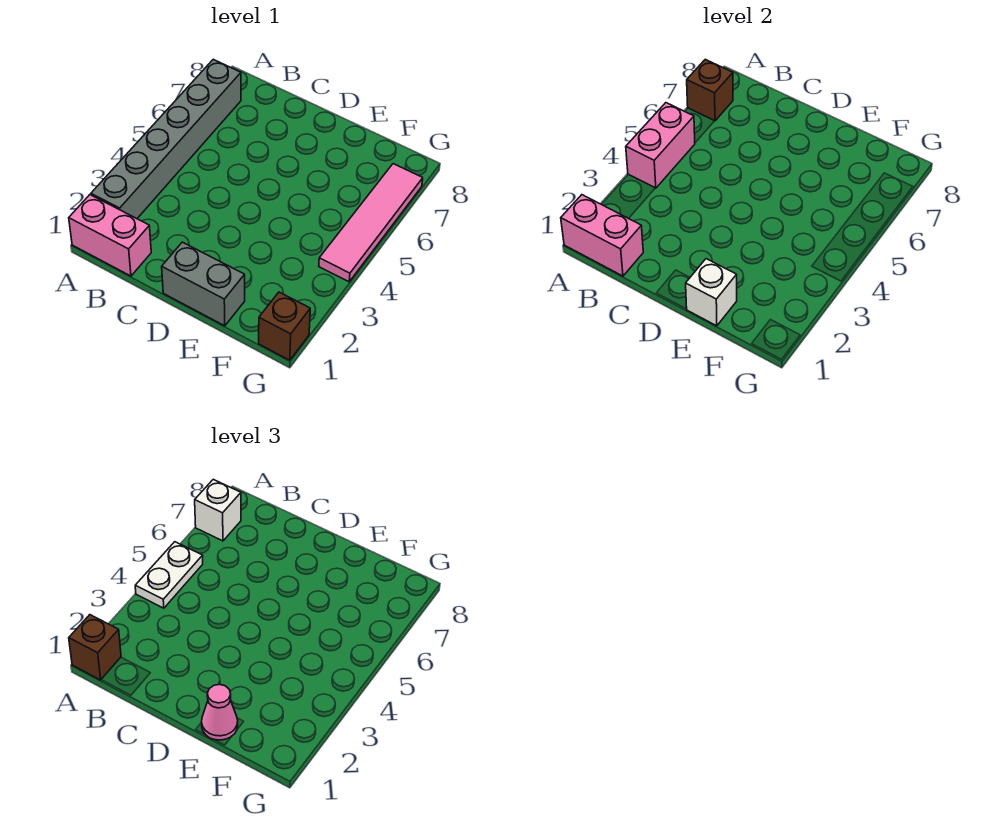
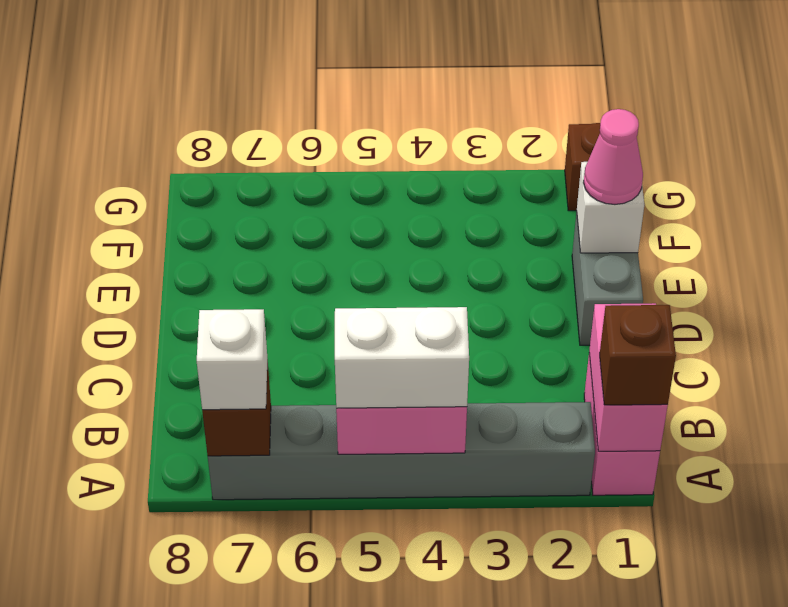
white 1x2 plate [135,542,203,608] -> white 1x2 brick [335,307,469,408]
pink 1x4 tile [319,164,423,282] -> none

